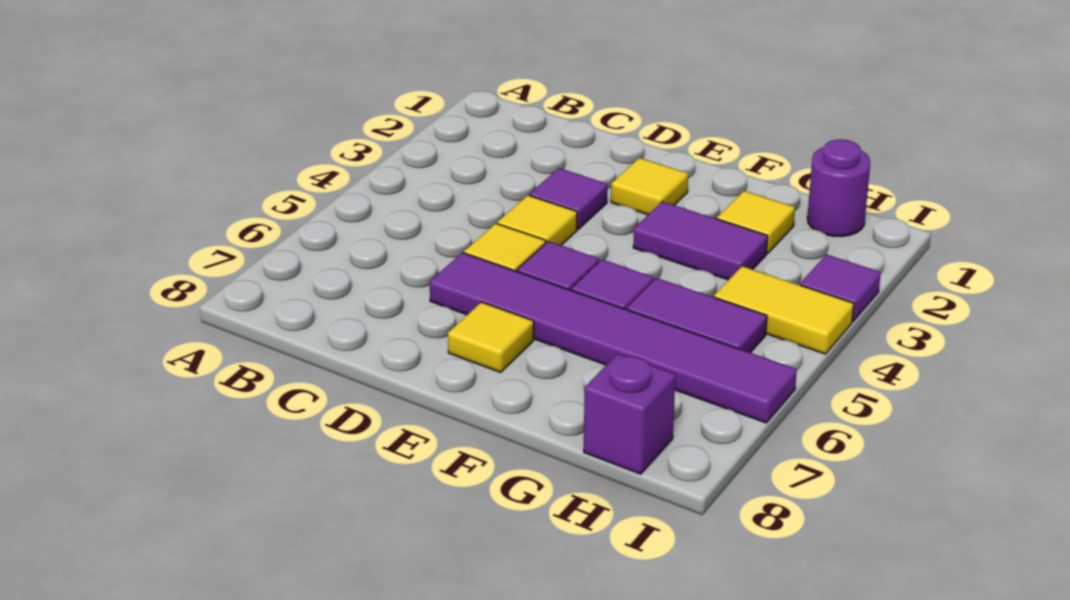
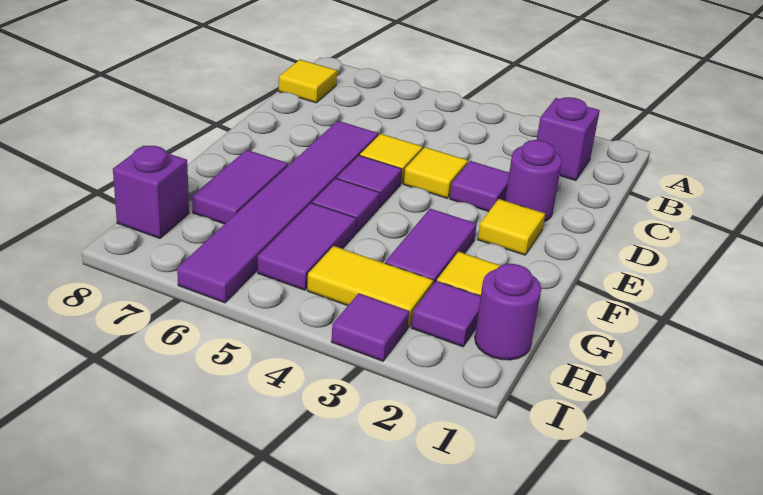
none -> purple 1x1 brick [537,97,600,181]
none -> purple 1x1 round brick [505,140,562,222]
yellow 1x1 tile [448,302,534,372] -> yellow 1x1 tile moved to [279,60,337,103]
none -> purple 1x2 tile [192,150,288,224]
none -> purple 1x1 tile [411,281,481,347]
yellow 1x2 tile [714,266,854,354] -> yellow 1x2 tile turned to [307,246,433,327]

